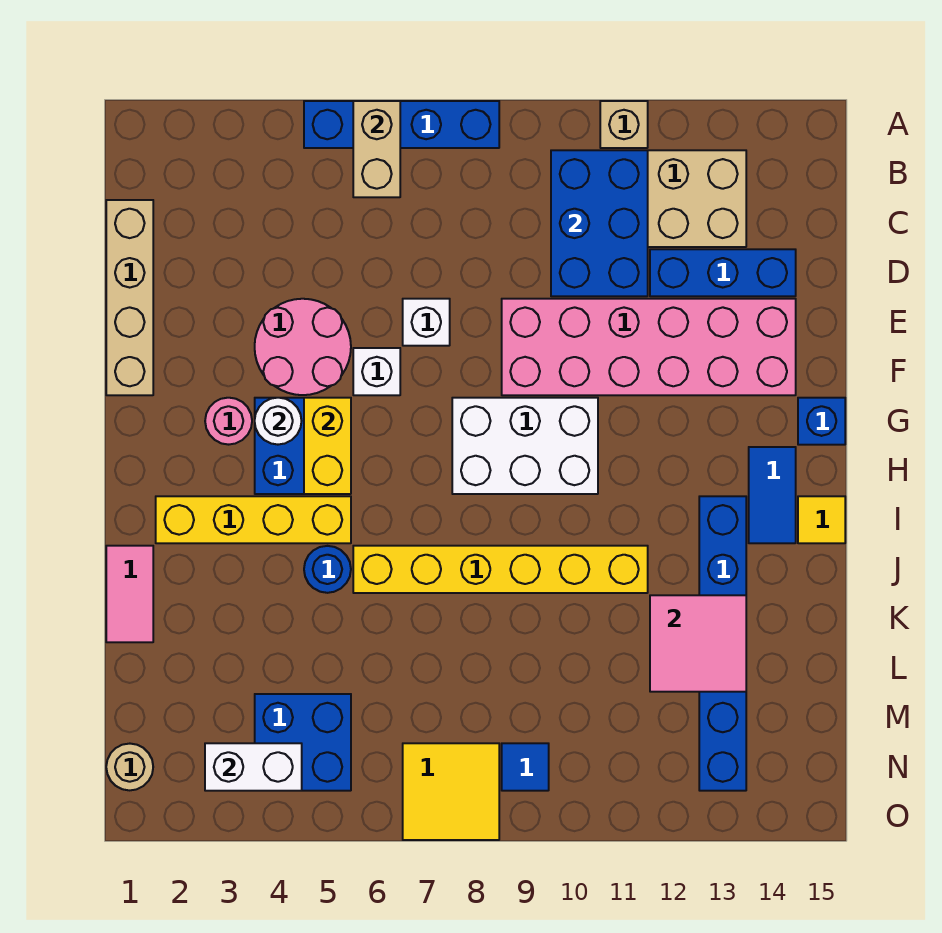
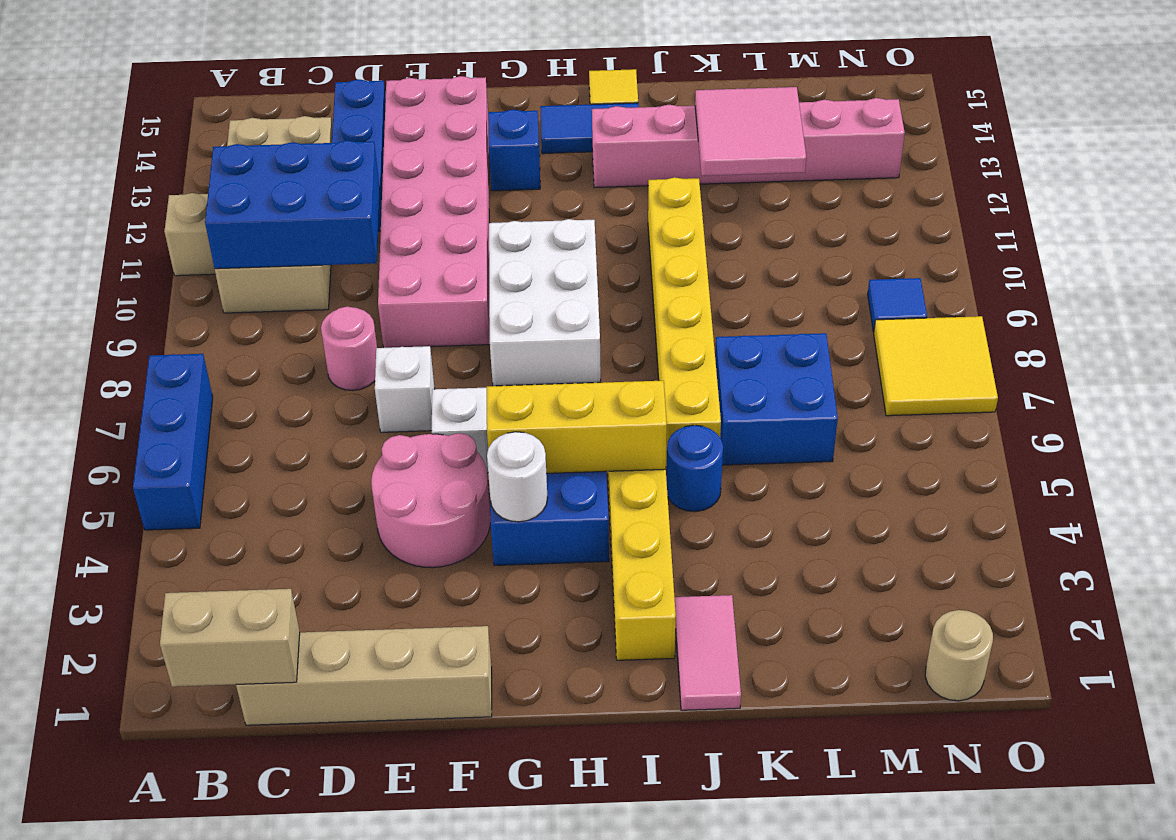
blue 1x4 brick [304,101,499,148] -> blue 1x3 brick [133,354,213,530]
tan 1x2 brick [353,101,400,197] -> tan 1x2 brick moved to [160,589,300,687]
pink 1x1 round brick [205,398,252,445] -> pink 1x1 round brick moved to [321,306,377,391]
yellow 1x2 brick [304,398,351,494] -> yellow 1x3 brick [487,381,667,473]
blue 1x1 brick [798,398,845,445] -> blue 1x1 brick moved to [488,109,540,191]
blue 1x6 brick [699,496,746,791] -> pink 1x6 brick [592,98,905,188]
pink 1x2 tile [106,546,153,642] -> pink 1x2 tile turned to [675,595,741,710]
blue 2x2 brick [255,694,351,791] -> blue 2x2 brick moved to [715,333,838,465]
white 1x2 brick [205,743,302,791] -> none

